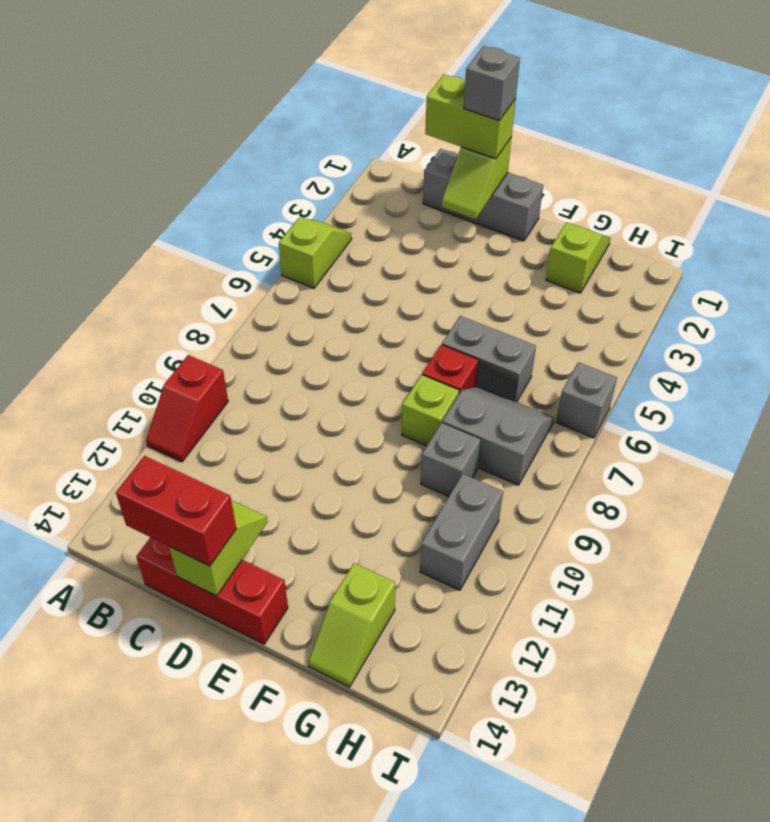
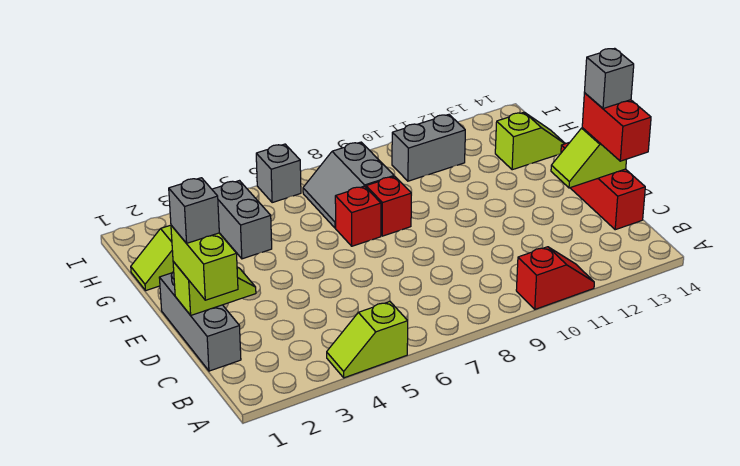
grey 1x2 brick [442,316,536,402] -> grey 1x2 brick moved to [212,181,272,259]
lime 1x1 brick [402,375,459,446] -> red 1x1 brick [366,176,411,236]
grey 1x1 brick [421,423,480,496] -> grey 1x1 brick moved to [584,48,634,109]

